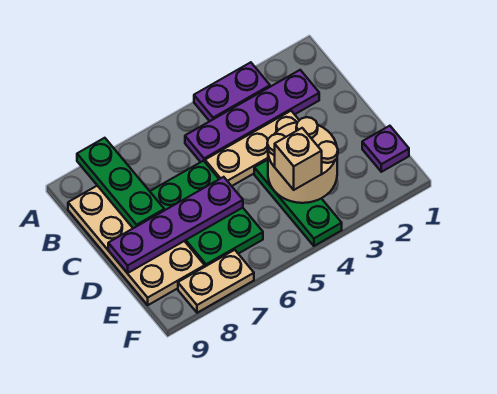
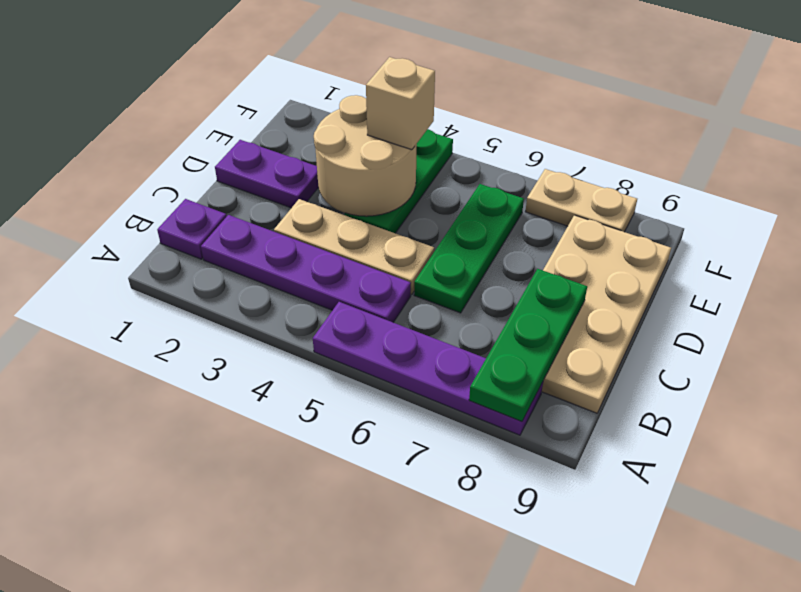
purple 1x2 plate [194,62,270,121] -> purple 1x2 plate moved to [215,140,318,208]
green 2x3 plate [150,161,263,266] -> green 1x3 plate [414,184,524,313]
purple 1x4 plate [108,177,243,273] -> purple 1x4 plate moved to [313,302,543,435]
purple 1x1 plate [362,126,409,172] -> purple 1x1 plate moved to [157,199,227,259]

